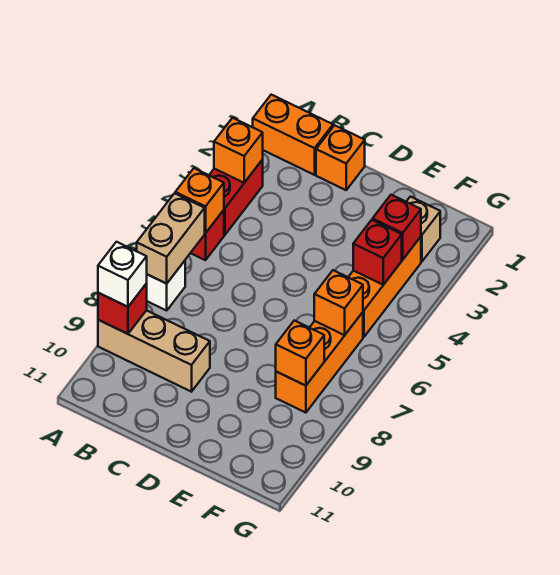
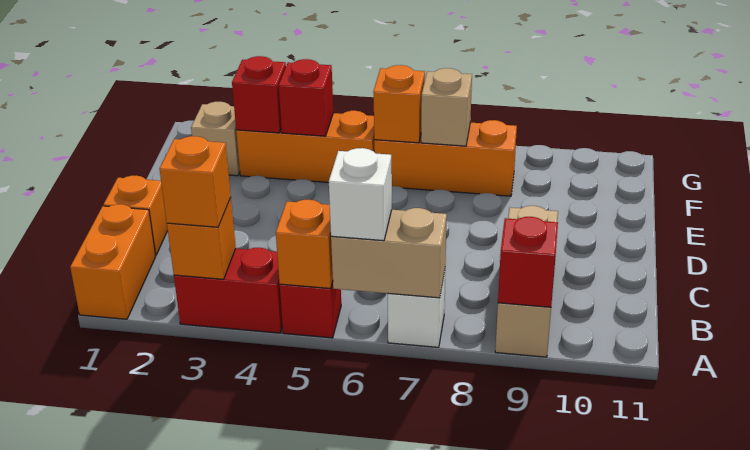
white 1x1 brick [98,242,147,307] -> white 1x1 brick moved to [329,148,392,241]
none -> tan 1x1 brick [421,68,472,146]
orange 1x1 brick [276,320,324,386] -> orange 1x1 brick moved to [160,136,231,227]

